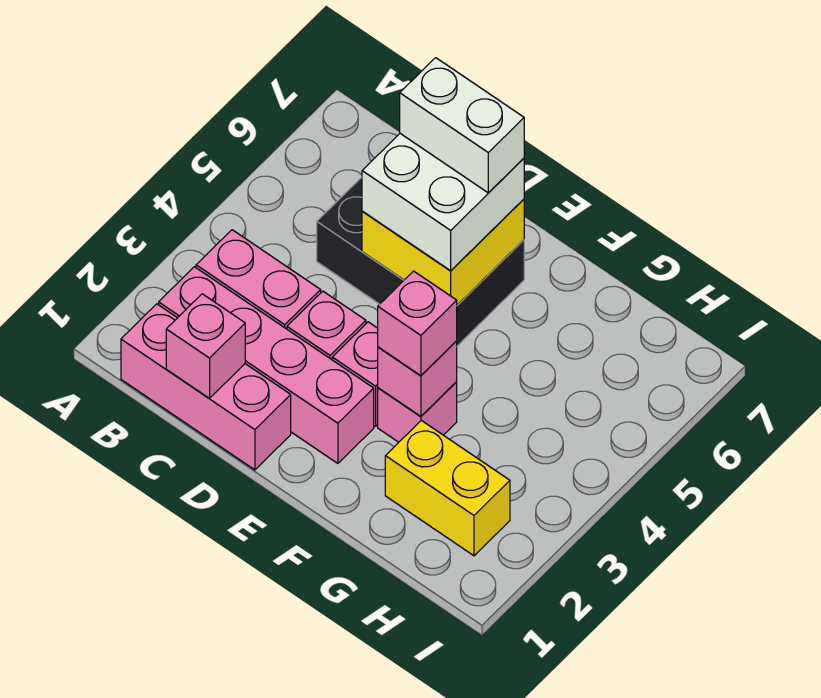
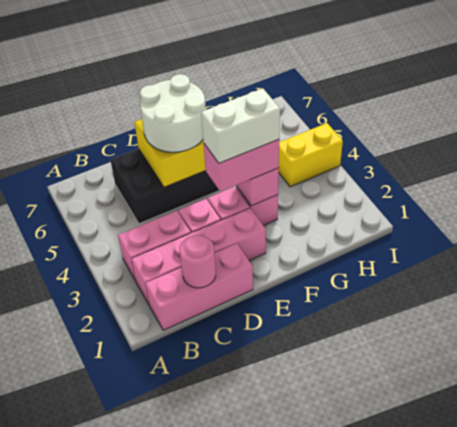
pink 1x1 brick [166,294,245,398] -> pink 1x1 round brick [180,235,216,288]
white 2x2 brick [362,134,524,271] -> white 2x2 round brick [140,74,206,152]
white 1x2 brick [400,58,524,193] -> white 1x2 brick moved to [201,89,280,163]
pink 1x1 brick [378,271,457,376] -> pink 1x2 brick [204,140,279,192]
yellow 1x2 brick [385,420,510,556] -> yellow 1x2 brick moved to [279,123,343,187]

